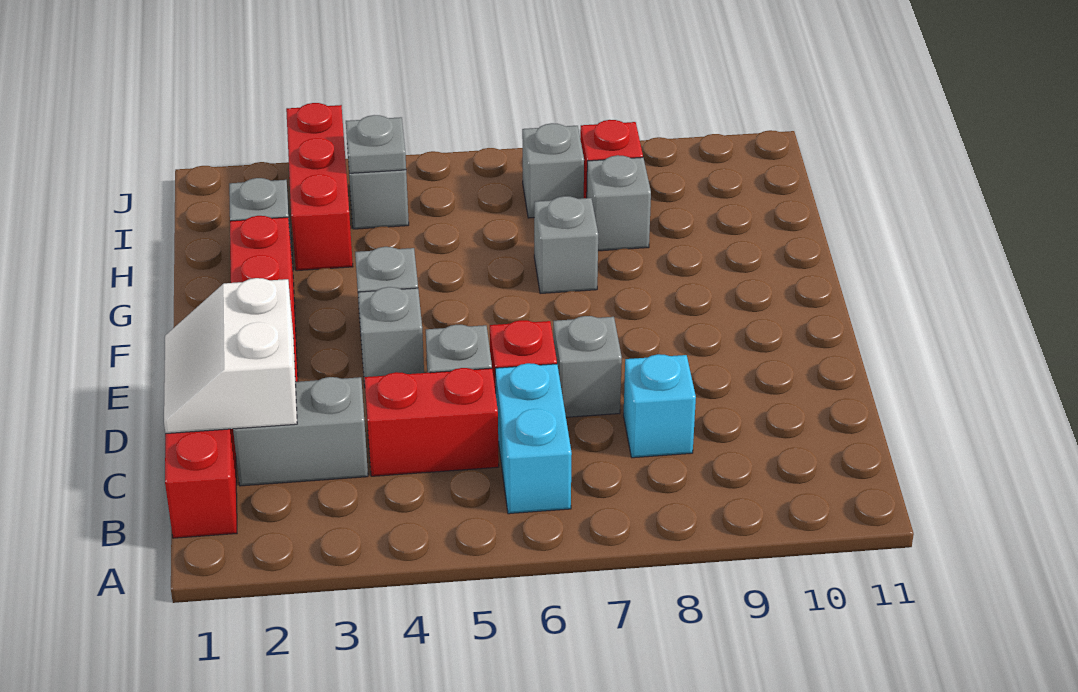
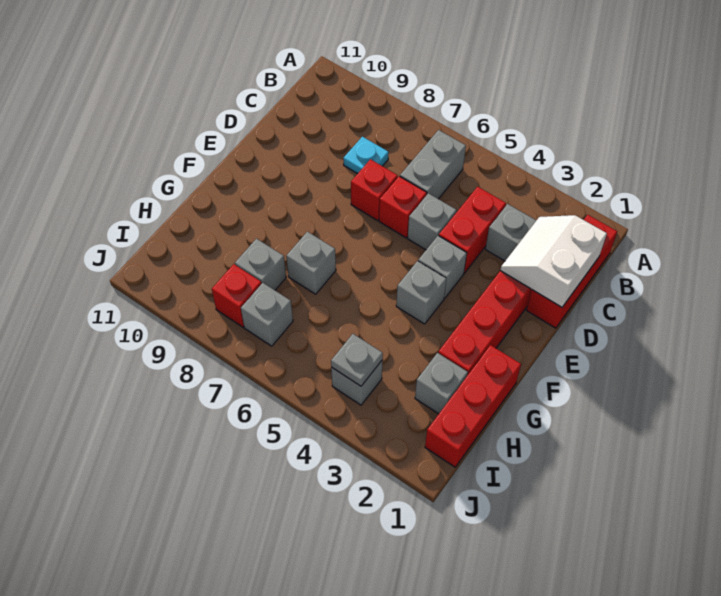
cyan 1x2 brick [495,363,572,514] -> grey 1x2 brick [400,130,466,199]
white 2x2 slope [164,278,297,434] -> white 2x2 slope turned to [500,215,607,307]
red 1x2 brick [364,368,499,476] -> red 1x2 brick turned to [439,187,506,273]
cyan 1x1 brick [624,354,696,458] -> cyan 1x1 plate [343,137,389,174]
grey 1x1 brick [553,316,622,417] -> red 1x1 brick [351,159,398,220]
red 1x3 brick [286,103,353,271] -> red 1x3 brick moved to [425,345,521,467]

